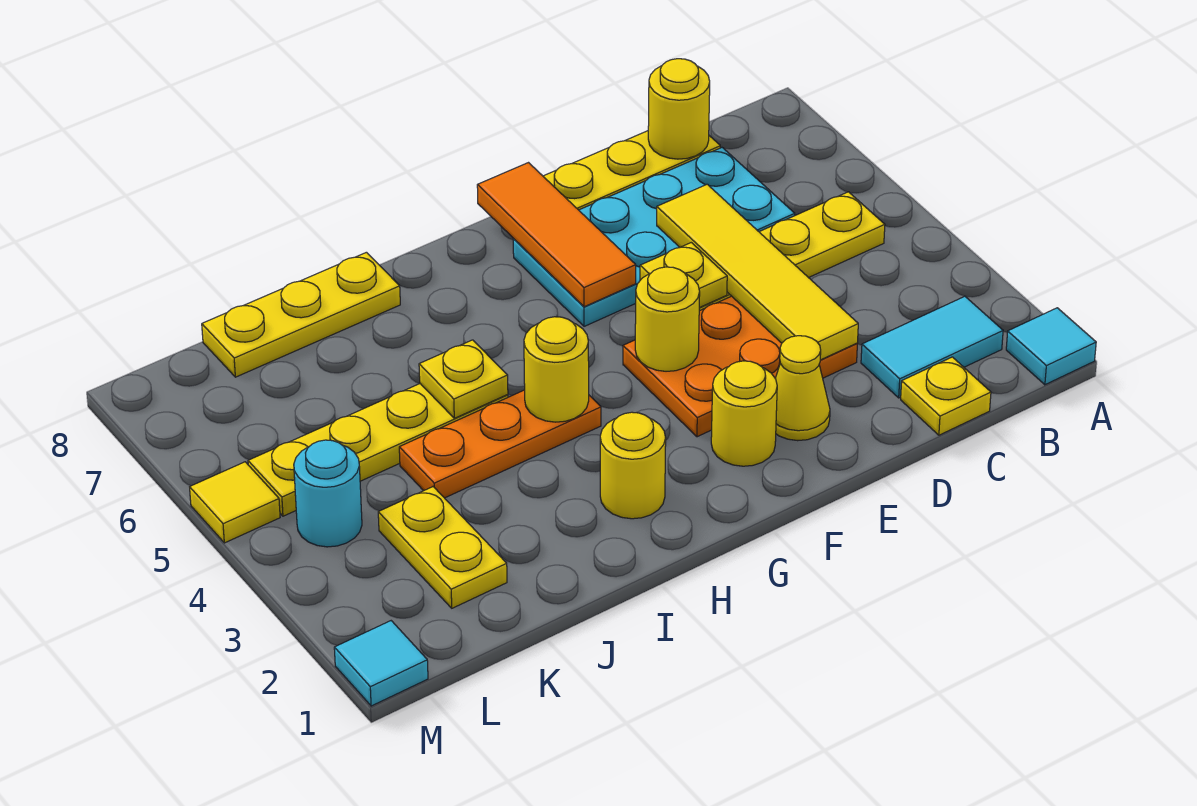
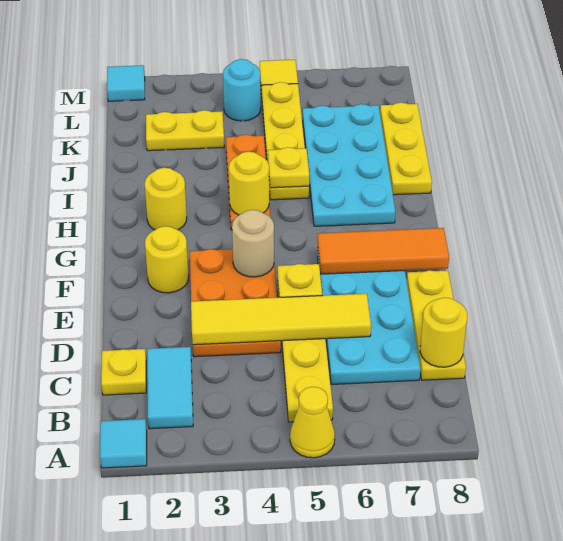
yellow 1x1 cone [775,336,830,441] -> yellow 1x1 cone moved to [290,387,335,458]
yellow 1x1 round brick [635,267,700,371] -> tan 1x1 round brick [232,210,274,277]
none -> cyan 2x4 plate [303,104,395,226]

